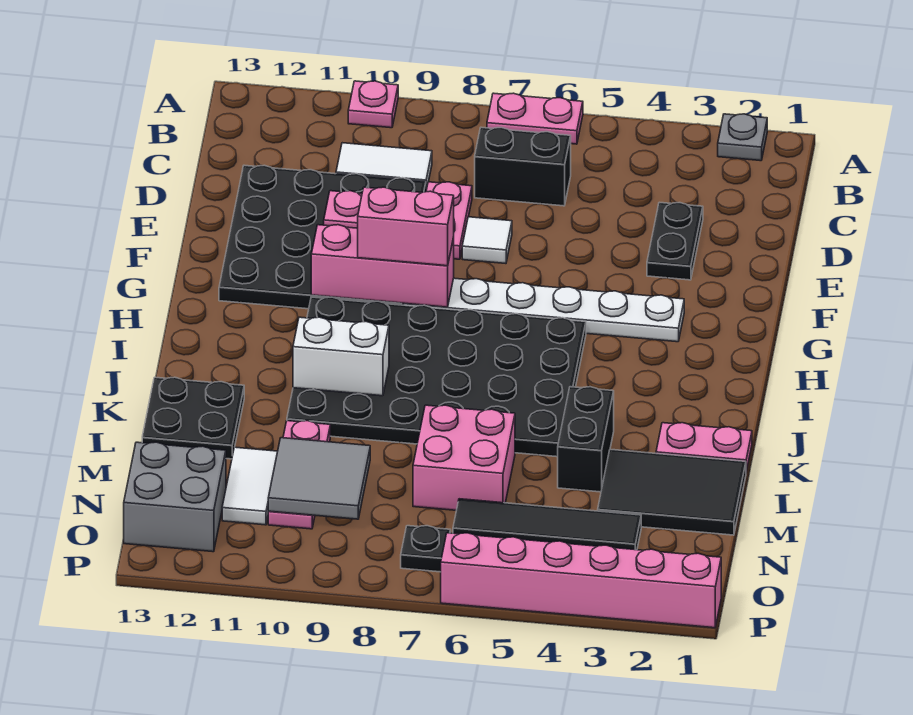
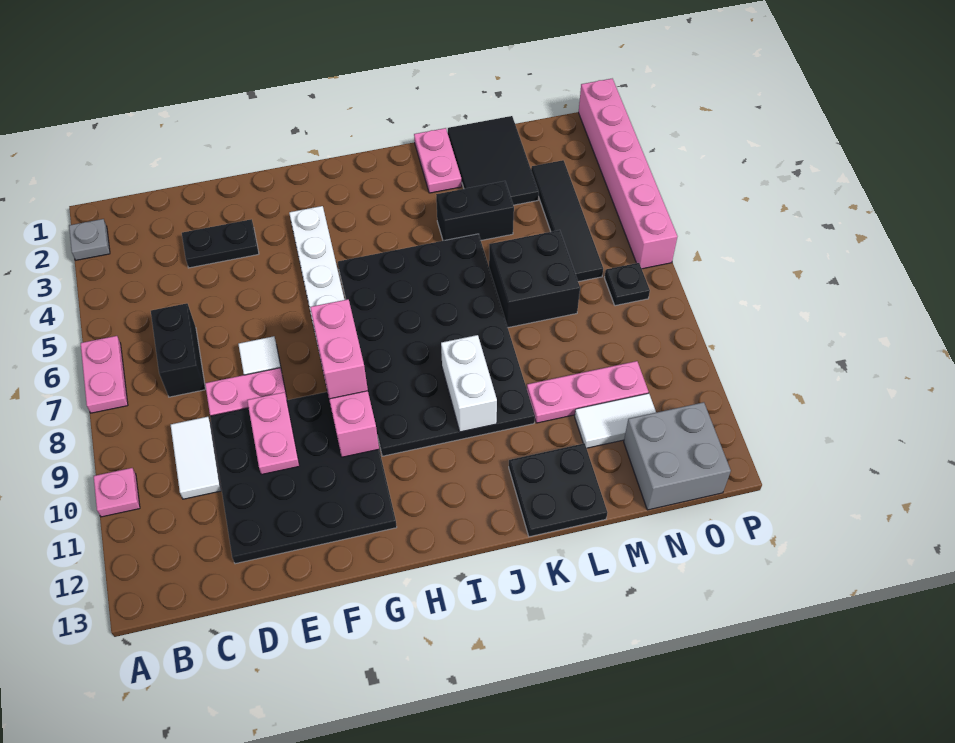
pink 2x2 brick [413,405,515,510] -> black 2x2 brick [489,230,580,328]
grey 2x2 tile [268,438,370,519] -> none

